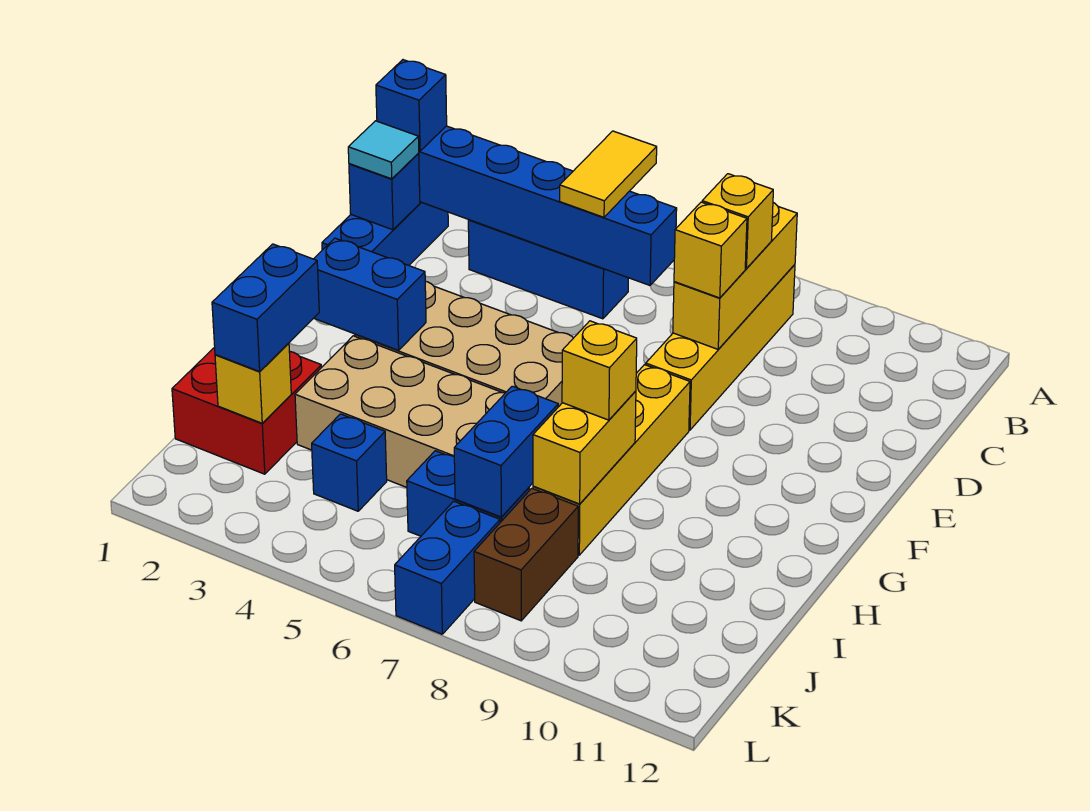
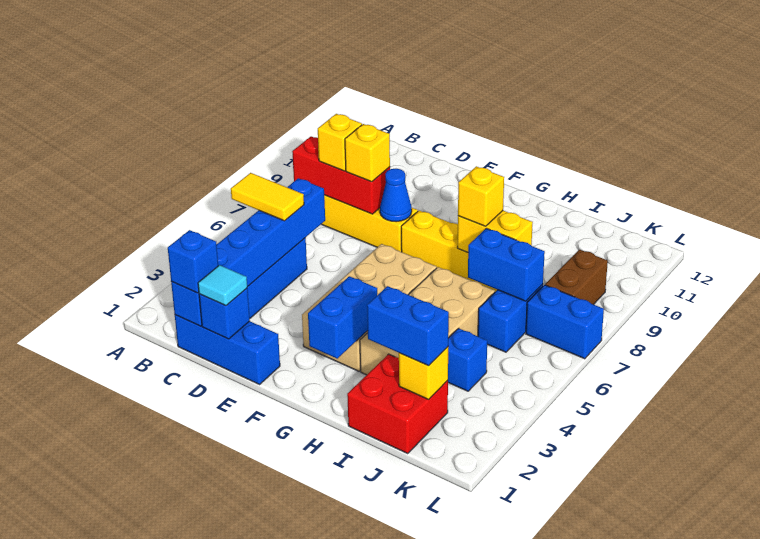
yellow 1x3 brick [673,203,797,349] -> red 1x3 brick [292,137,390,214]
none -> blue 1x1 cone [380,169,412,222]
brown 1x2 brick [474,488,578,621] -> brown 1x2 brick turned to [545,250,608,305]

